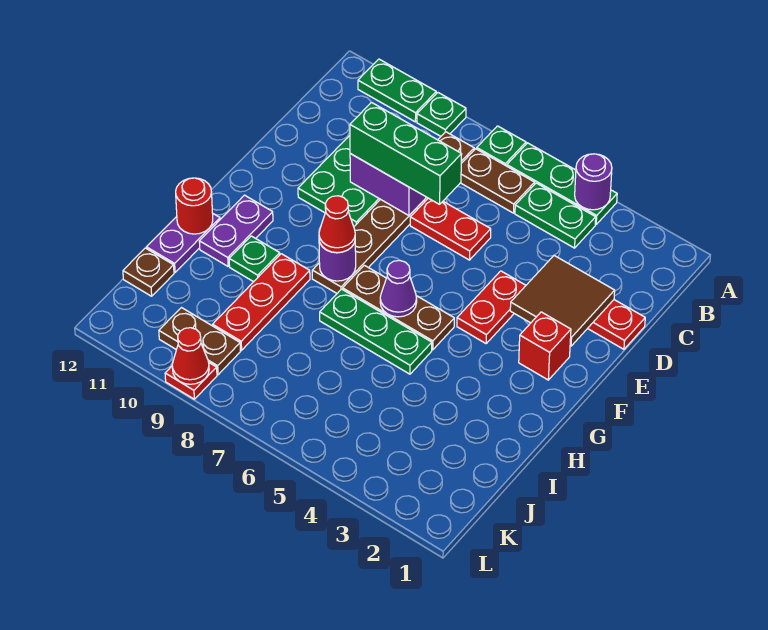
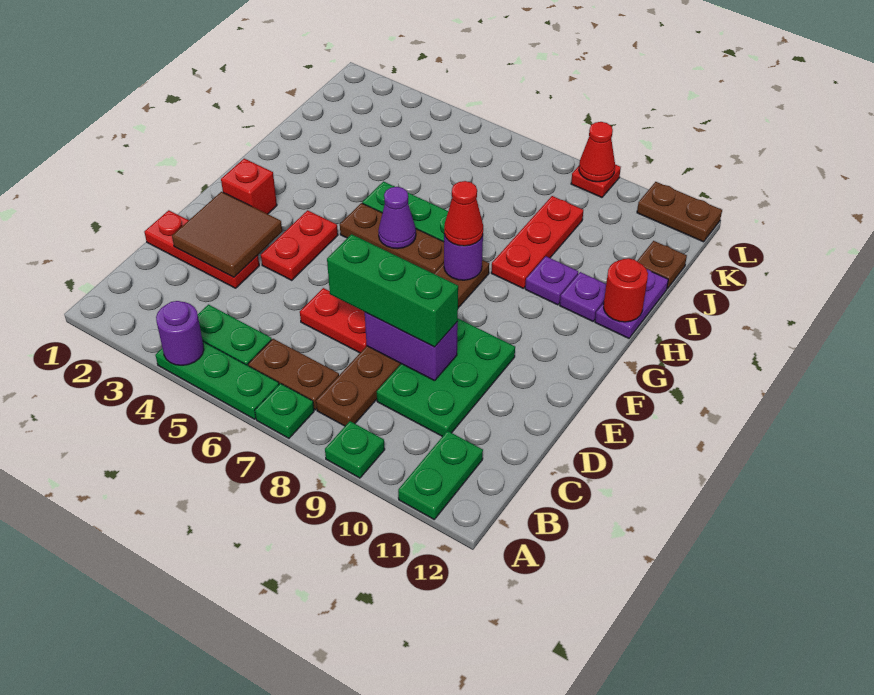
green 1x2 plate [358,59,436,122] -> green 1x2 plate turned to [398,431,483,519]
purple 1x2 plate [199,195,273,266] -> purple 1x1 plate [560,272,606,321]
green 1x1 plate [229,236,280,282] -> purple 1x1 plate [525,256,578,305]
brown 1x2 plate [159,308,241,375] -> brown 1x2 plate moved to [637,182,722,242]

